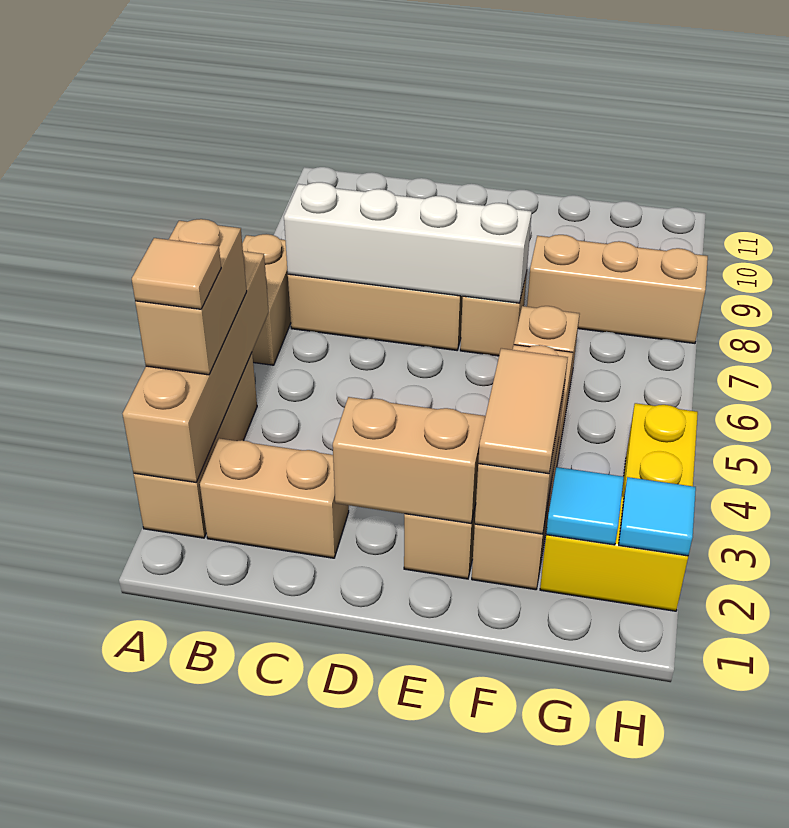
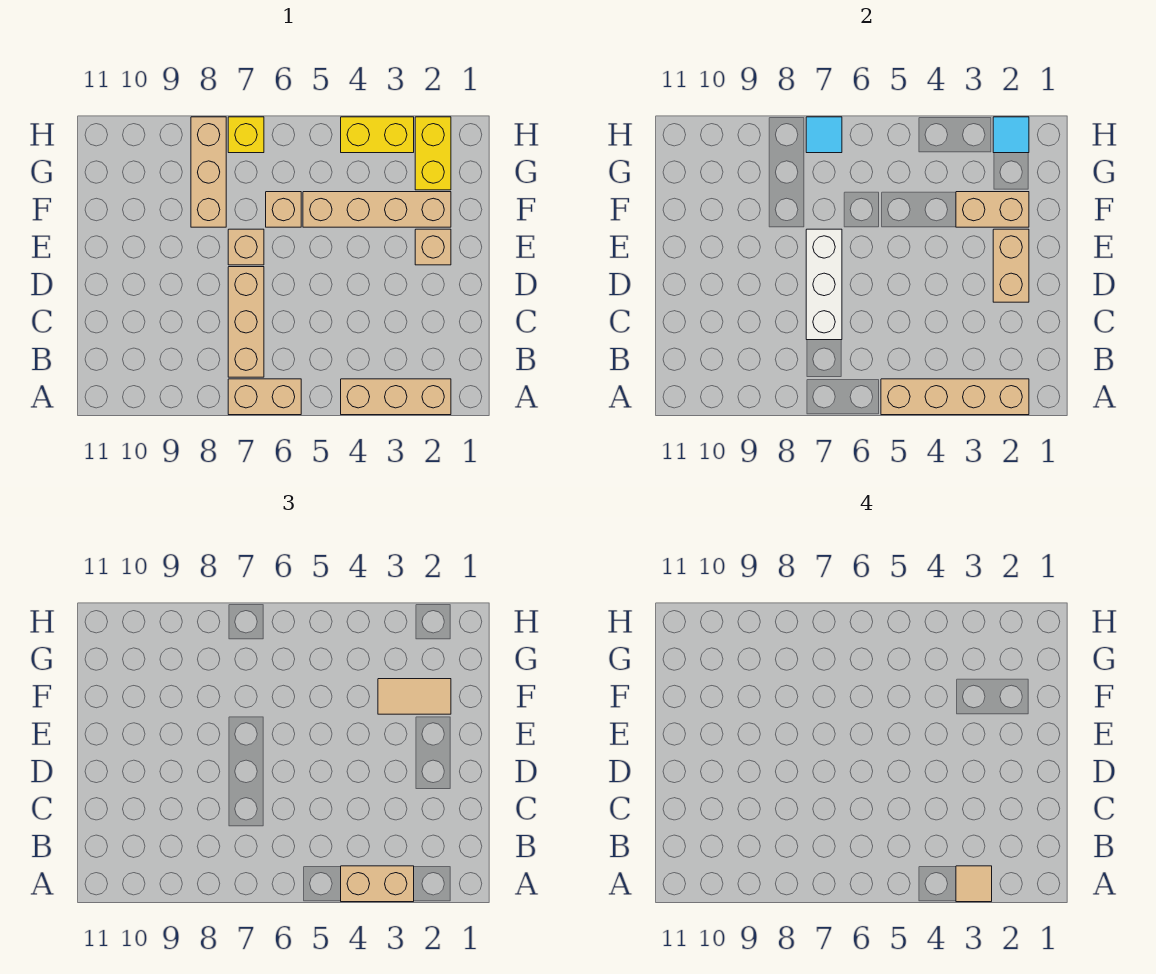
tan 1x2 brick [200,438,349,558] -> none
white 1x4 brick [284,182,532,303] -> white 1x3 brick [806,229,842,340]
cyan 1x1 tile [546,467,624,545] -> cyan 1x1 tile moved to [806,117,842,153]
none -> yellow 1x1 brick [228,117,264,153]

